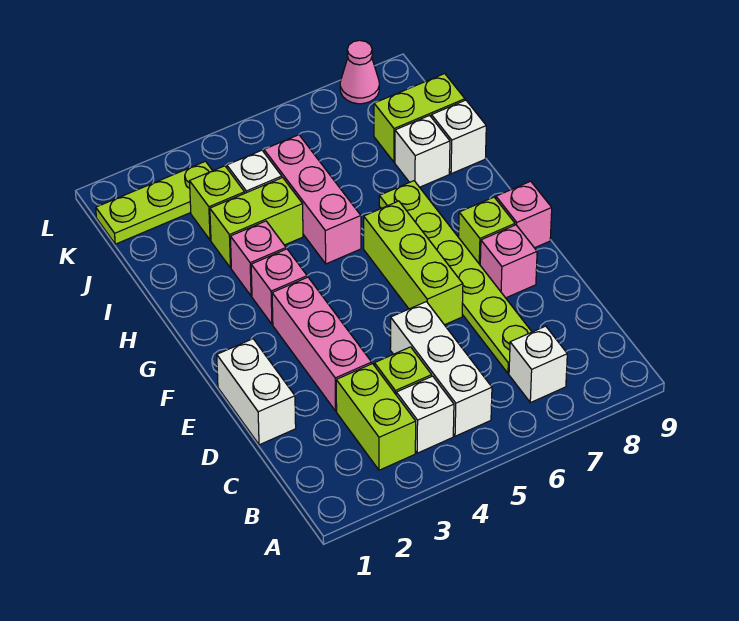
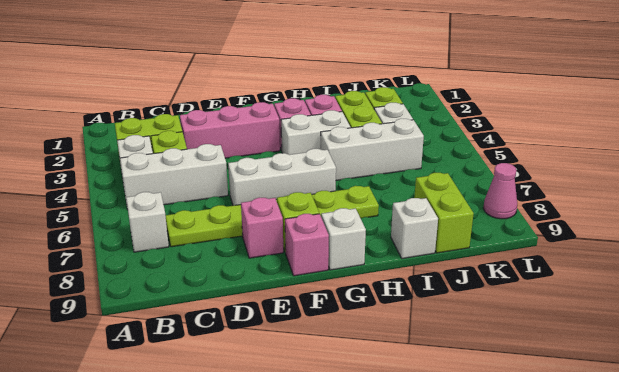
white 1x2 brick [217,339,296,445] -> white 1x2 brick moved to [281,110,351,155]
lime 1x3 brick [364,201,463,325] -> white 1x3 brick [228,149,336,206]
pink 1x3 brick [264,135,361,264] -> white 1x3 brick [321,119,424,180]
white 1x1 brick [395,115,450,187] -> white 1x1 brick moved to [321,208,366,270]
lime 1x3 plate [96,161,212,244] -> none

